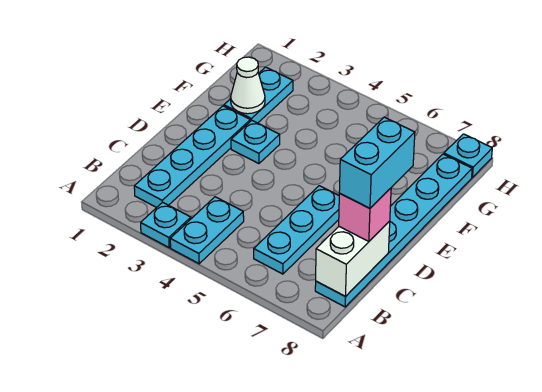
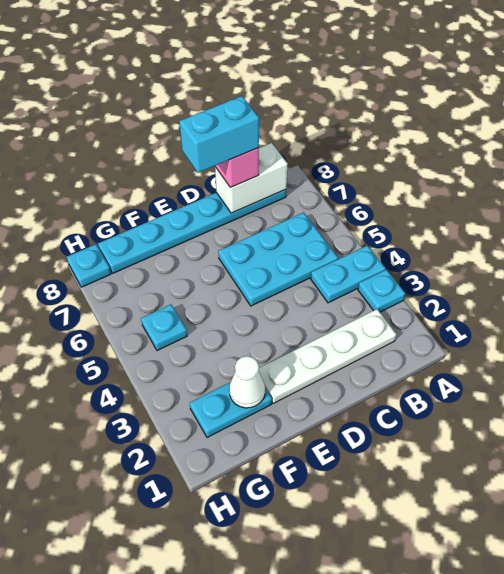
cyan 1x4 plate [134,106,250,208] -> white 1x4 plate [259,309,396,404]
cyan 1x3 plate [254,186,339,274] -> cyan 2x3 plate [218,212,338,306]
cyan 1x1 plate [231,121,280,164] -> cyan 1x1 plate moved to [141,304,187,351]

